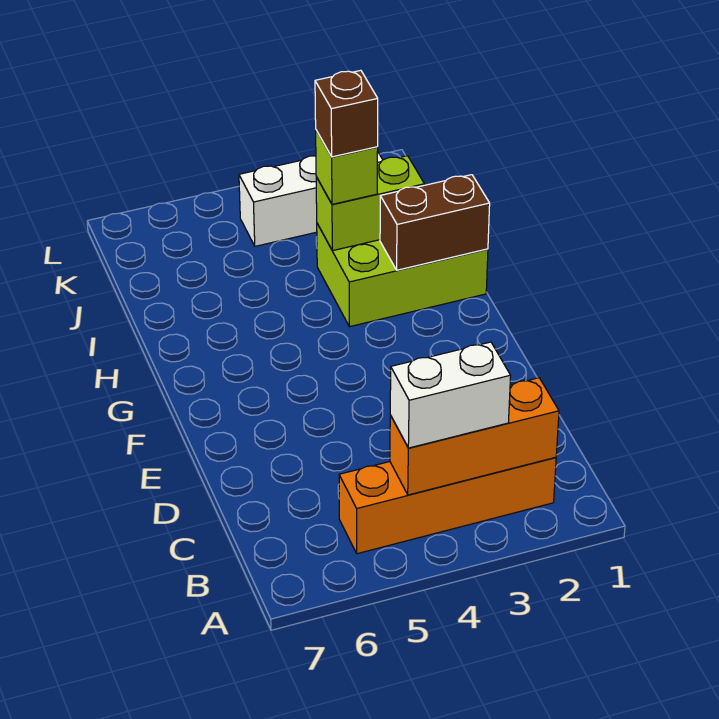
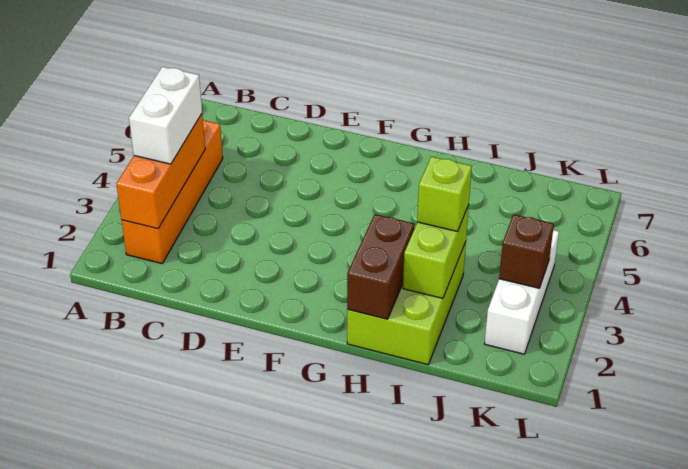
brown 1x1 brick [315,70,378,157] -> brown 1x1 brick moved to [499,214,554,288]

